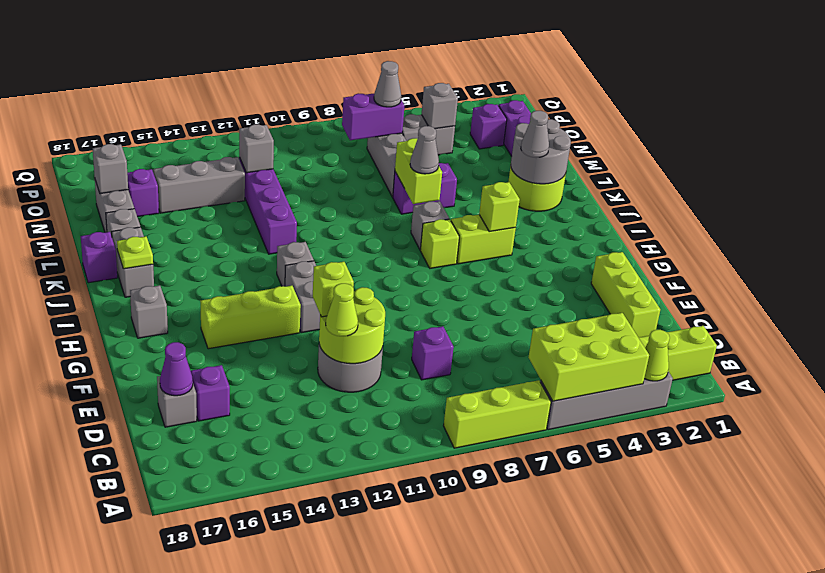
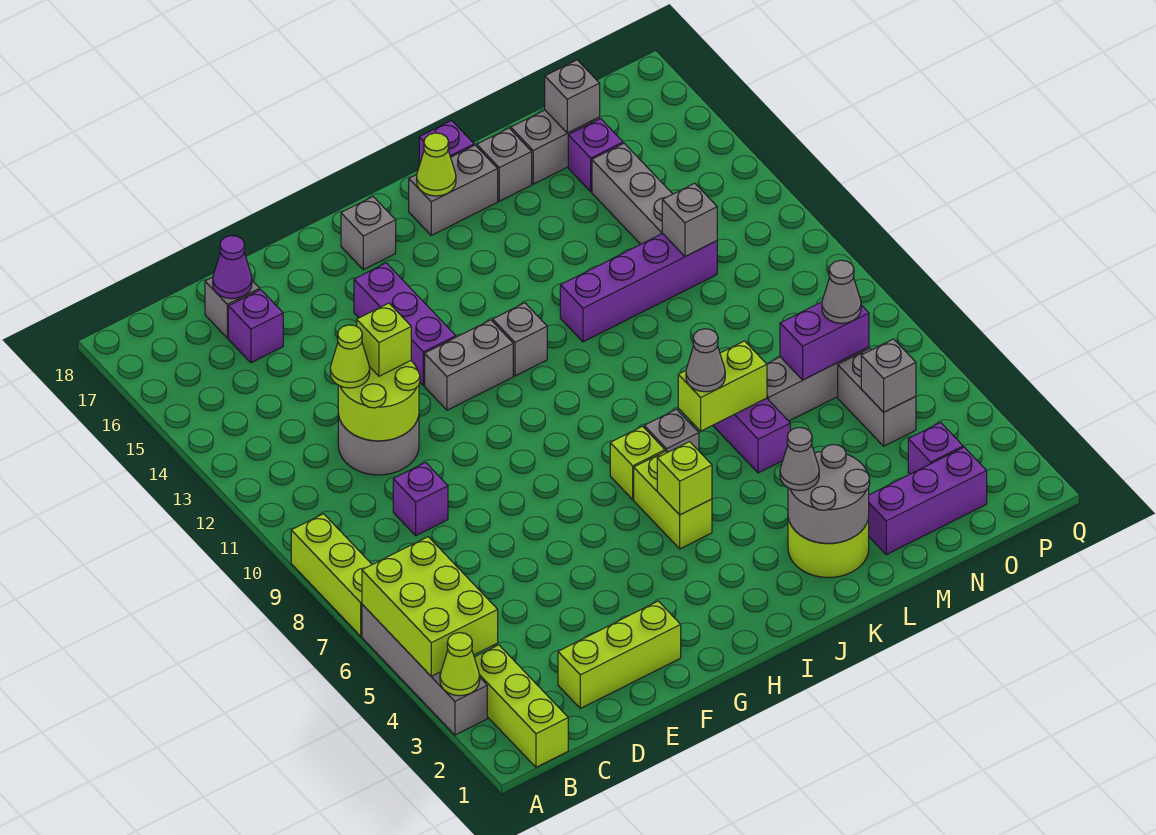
lime 1x3 brick [200,286,301,349] -> purple 1x3 brick [354,263,456,386]
lime 1x1 plate [117,236,153,269] -> lime 1x1 cone [417,133,456,196]
purple 1x2 brick [342,93,404,140] -> purple 1x2 brick turned to [780,302,869,380]

